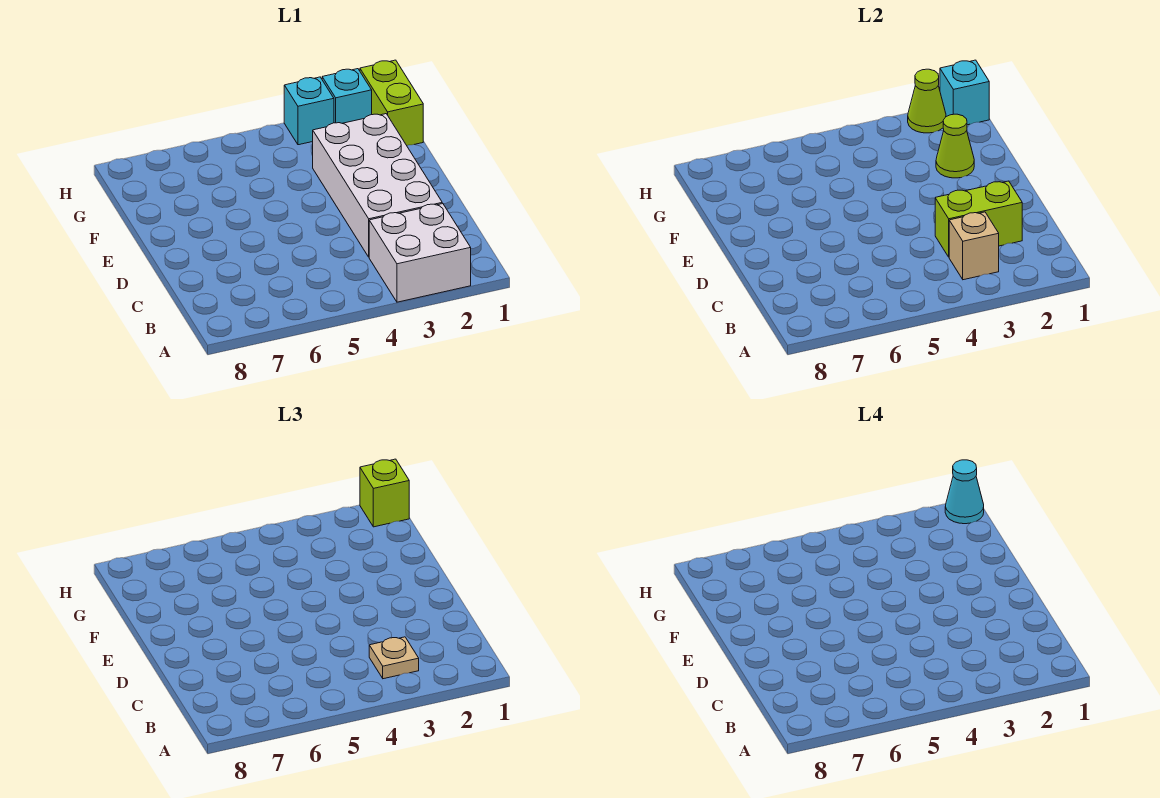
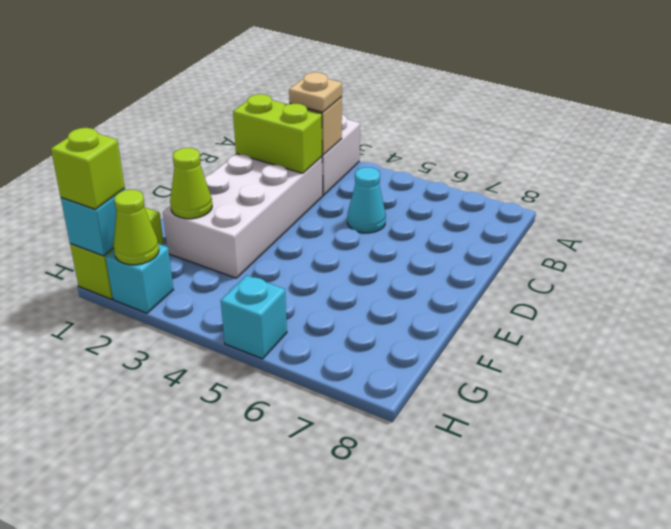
cyan 1x1 cone [945,460,984,524] -> cyan 1x1 cone moved to [347,167,386,233]
cyan 1x1 brick [284,77,334,145] -> cyan 1x1 brick moved to [221,275,287,359]

